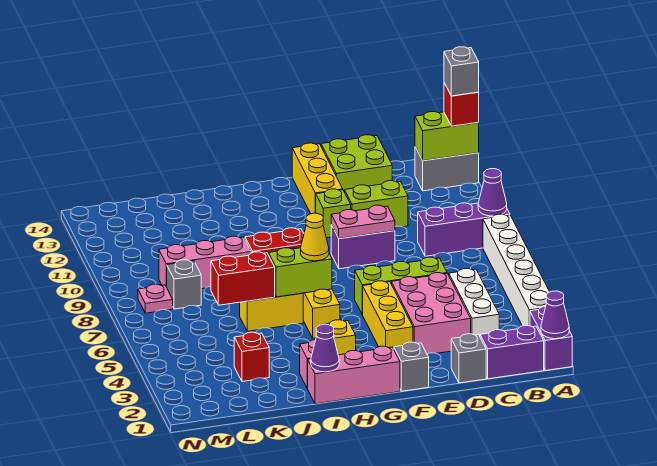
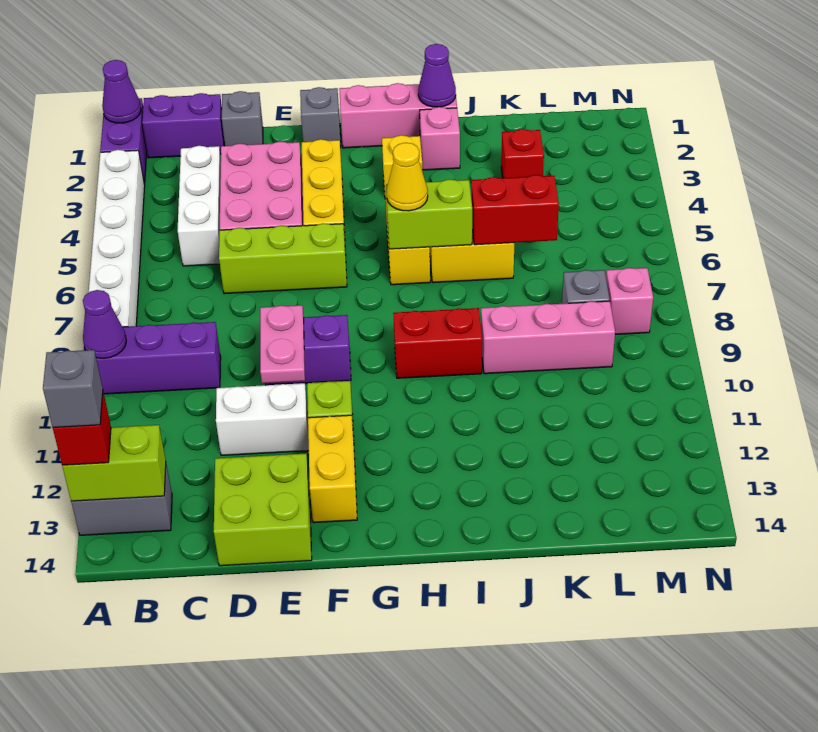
lime 1x2 brick [345,181,408,227] -> white 1x2 brick [216,383,309,455]
pink 1x2 plate [331,205,395,239] -> pink 1x2 plate turned to [260,305,305,383]
yellow 1x3 brick [292,143,343,214] -> yellow 1x2 brick [308,415,357,523]
pink 1x1 plate [138,284,173,313] -> pink 1x1 brick [606,268,653,334]

